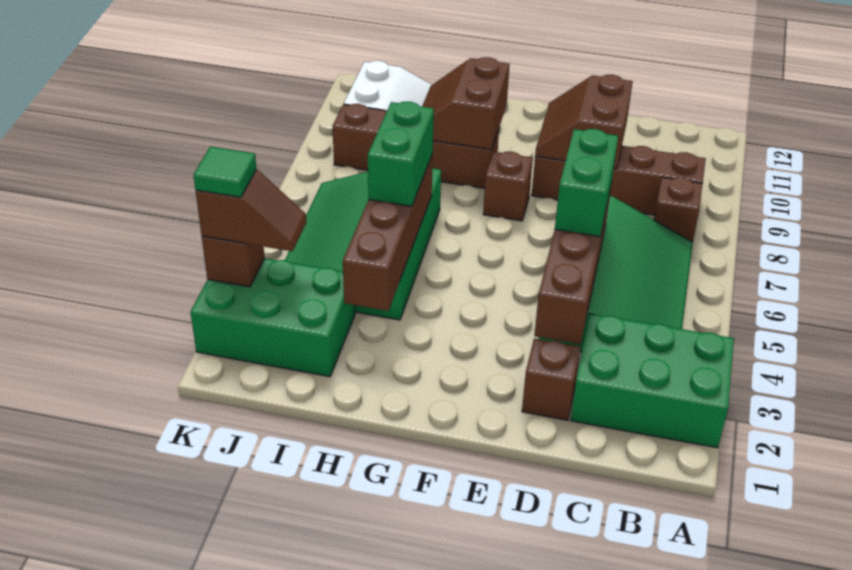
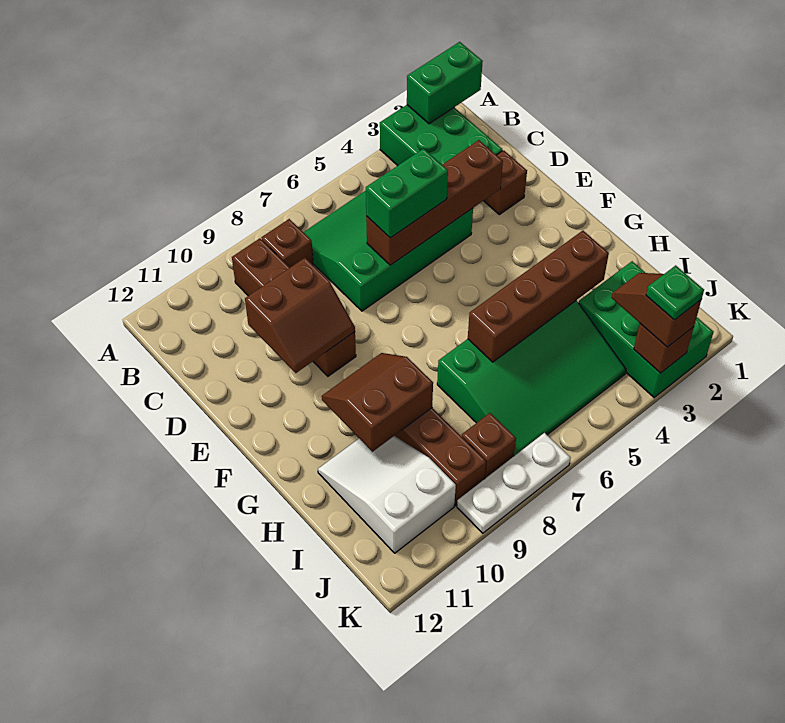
brown 1x1 brick [483,152,533,221] -> brown 1x1 brick moved to [462,413,516,478]
brown 2x2 slope [422,57,510,150] -> brown 2x2 slope turned to [322,353,433,452]
green 1x2 brick [368,102,434,206] -> green 1x2 brick moved to [407,42,483,124]
green 1x1 tile [194,147,256,197] -> green 1x1 plate [646,265,704,320]
none -> white 1x3 plate [457,433,571,533]

